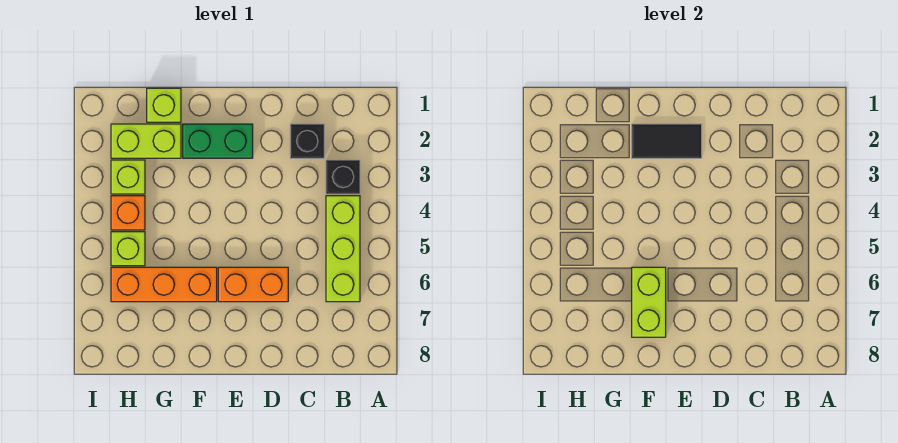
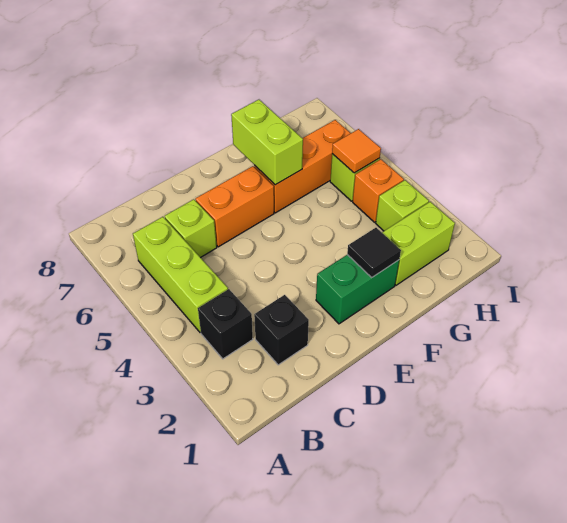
black 1x2 tile [632,124,702,158] -> black 1x1 tile [347,228,401,277]
lime 1x1 brick [147,88,181,122] -> lime 1x1 brick moved to [165,199,217,258]
none -> orange 1x1 tile [332,129,381,173]

